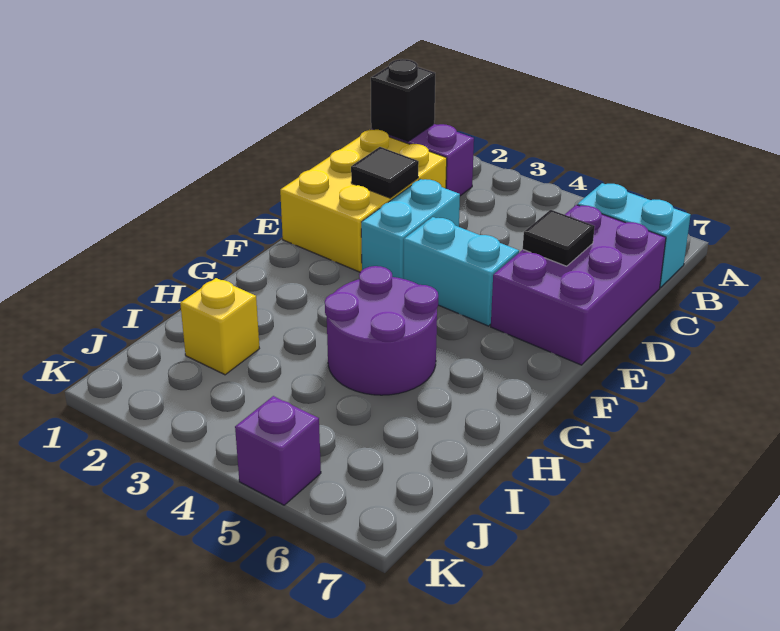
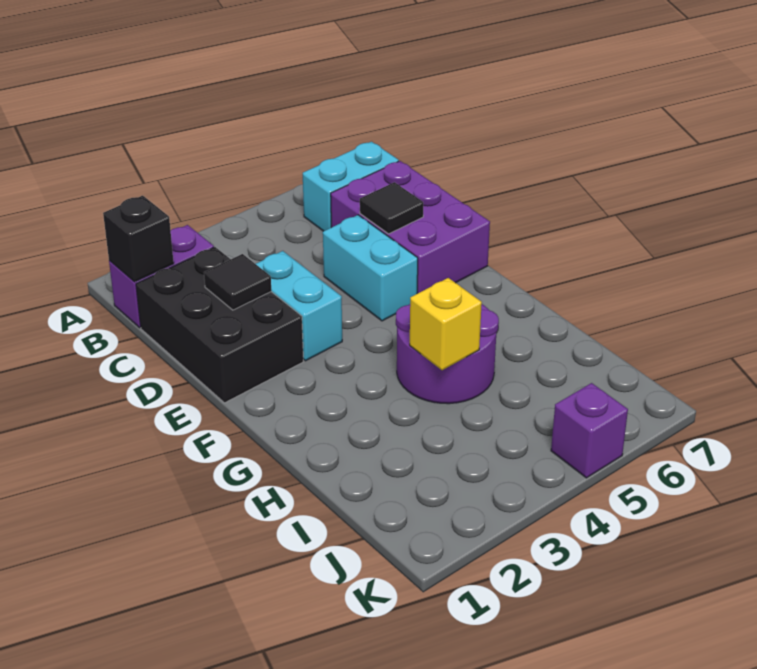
yellow 2x3 brick [280,130,447,272] -> black 2x3 brick [136,247,304,403]
cyan 1x2 brick [404,217,519,326] -> cyan 1x2 brick turned to [323,215,418,321]
yellow 1x1 brick [180,278,259,375] -> yellow 1x1 brick moved to [410,278,482,370]

